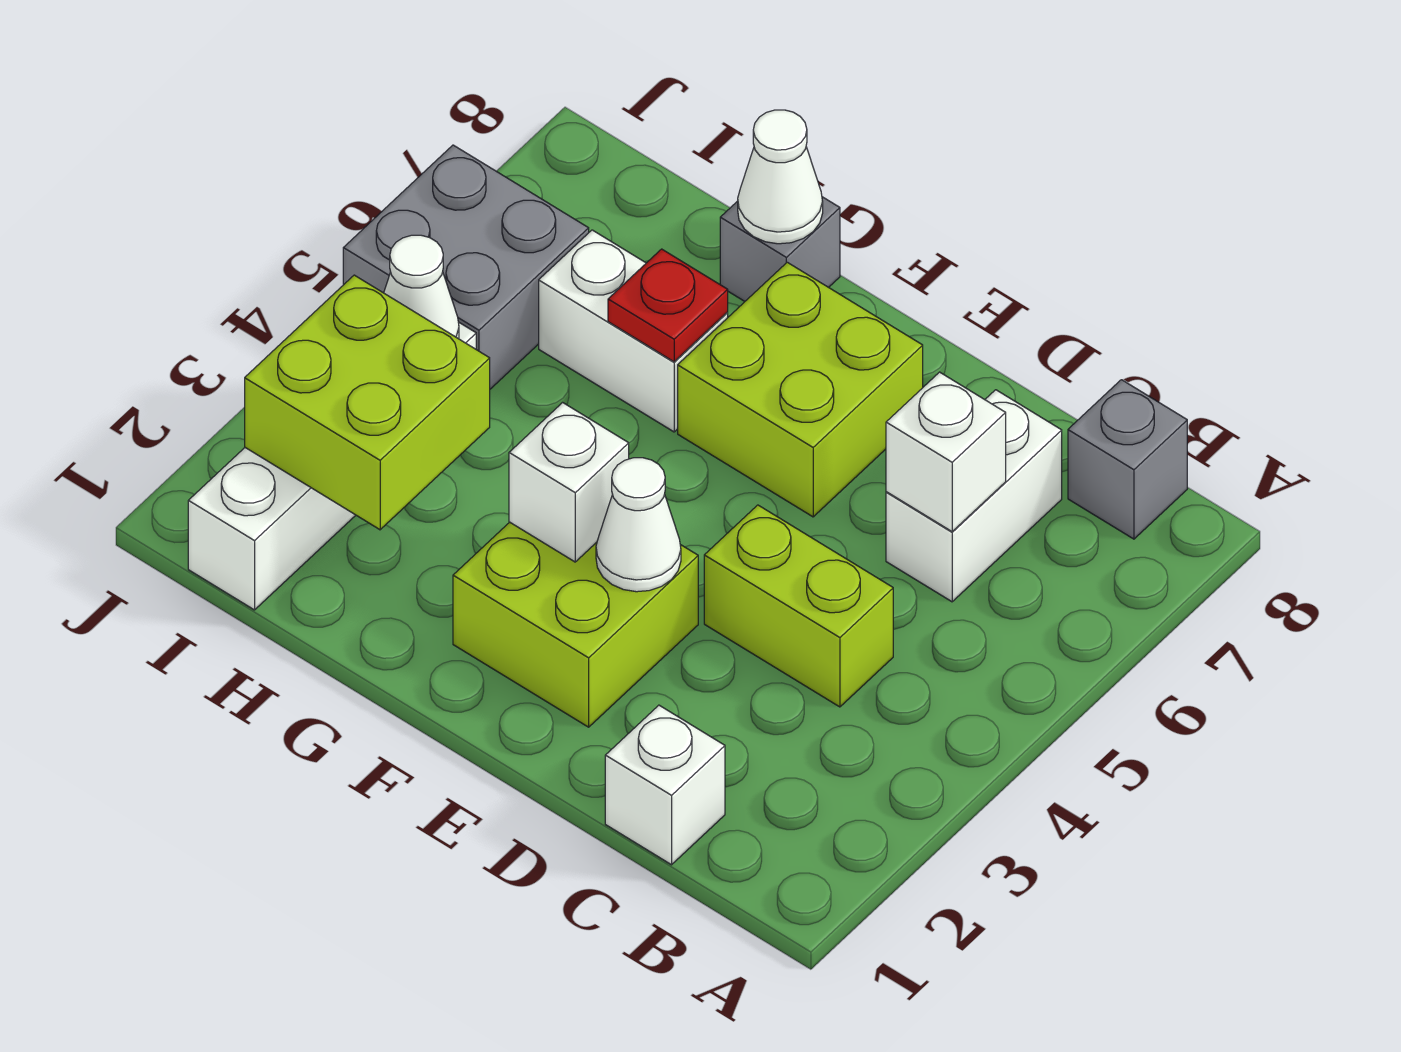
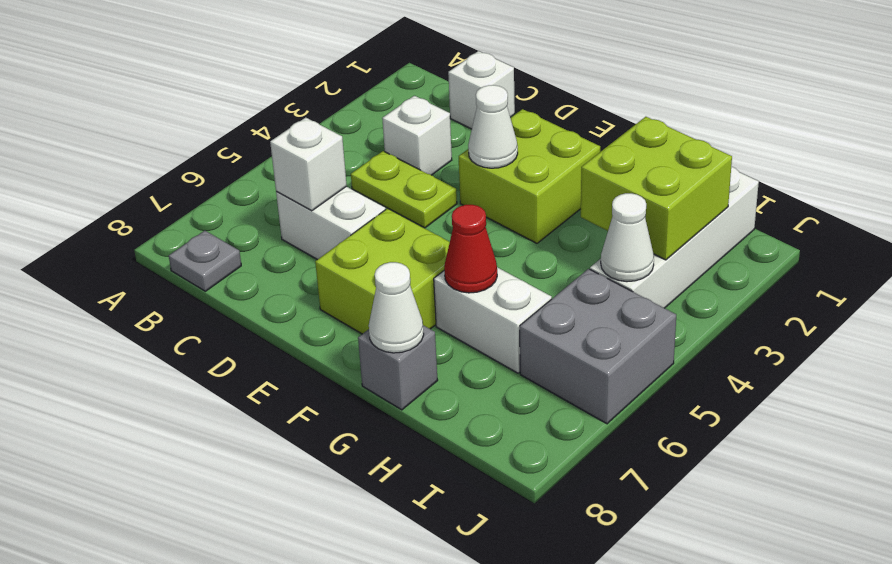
grey 1x1 brick [1068,380,1187,539] -> grey 1x1 plate [169,231,241,291]
lime 1x2 brick [704,505,893,707] -> lime 1x2 plate [351,151,457,228]
white 1x2 brick [886,390,1062,602] -> white 1x2 brick turned to [276,187,386,260]
white 1x1 brick [509,403,629,562] -> white 1x1 brick moved to [382,96,452,175]
red 1x1 plate [608,249,728,362] -> red 1x1 cone [444,205,497,293]

